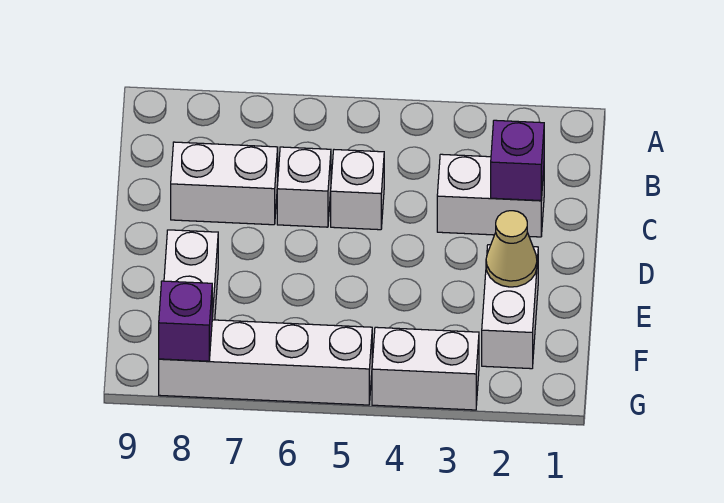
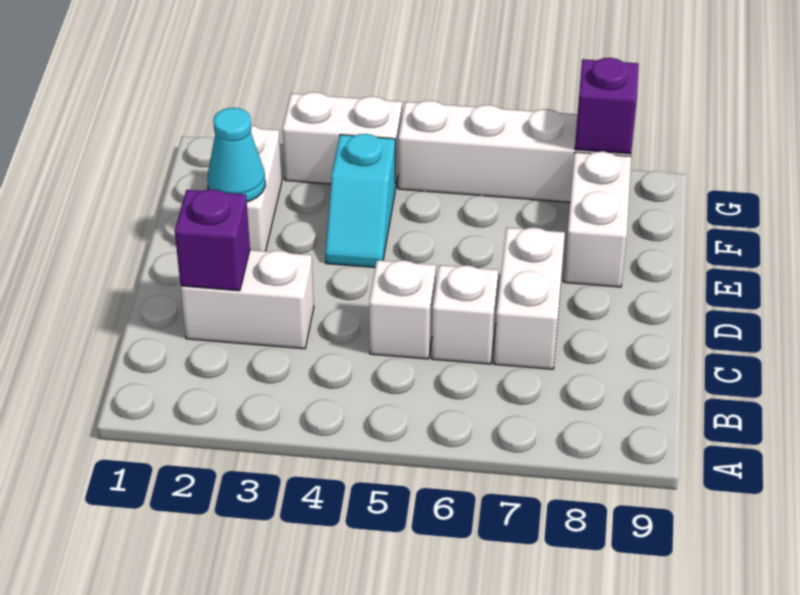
white 1x2 brick [171,142,278,225] -> white 1x2 brick turned to [494,228,565,369]
tan 1x1 cone [486,211,537,287] -> cyan 1x1 cone [208,108,265,202]
none -> cyan 1x2 slope [325,134,395,268]

